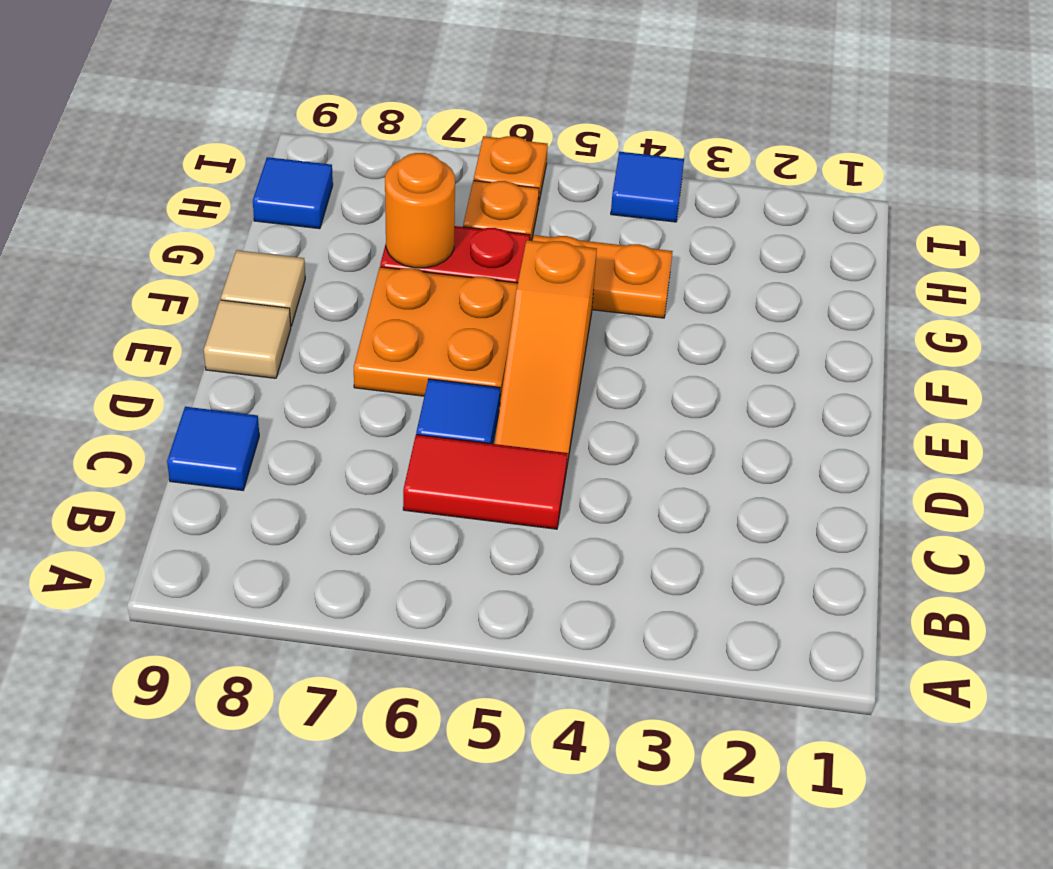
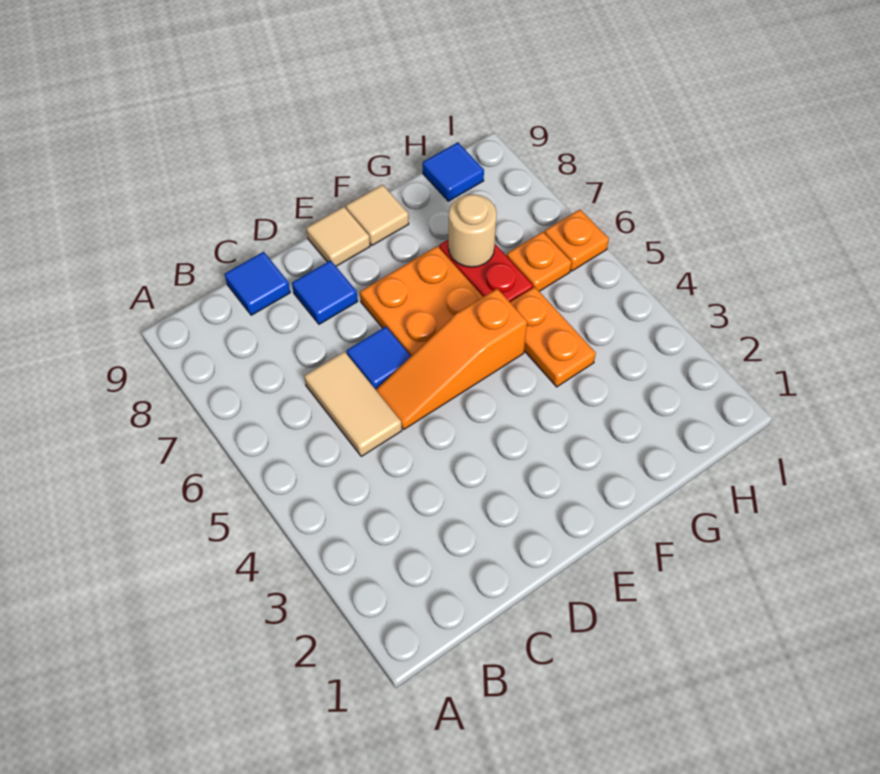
red 1x2 tile [403,435,568,529] -> tan 1x2 tile [304,352,402,456]
orange 1x1 round brick [385,153,455,268] -> tan 1x1 round brick [449,194,497,267]
blue 1x1 tile [611,152,684,222] -> blue 1x1 tile moved to [292,260,358,324]

